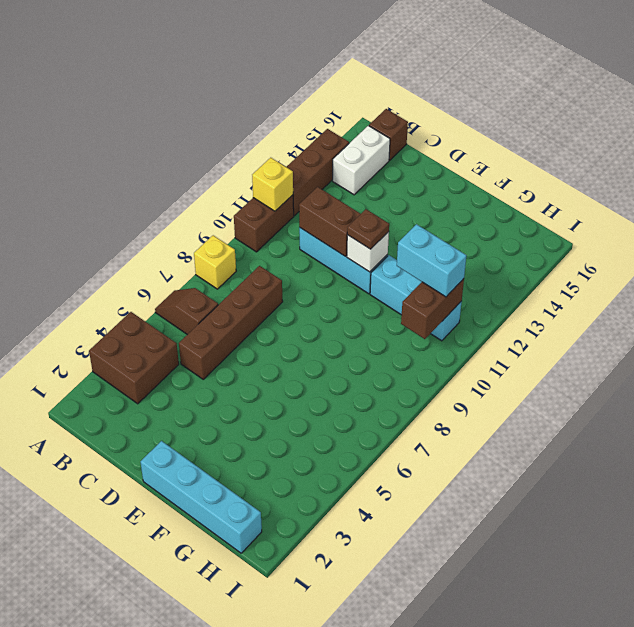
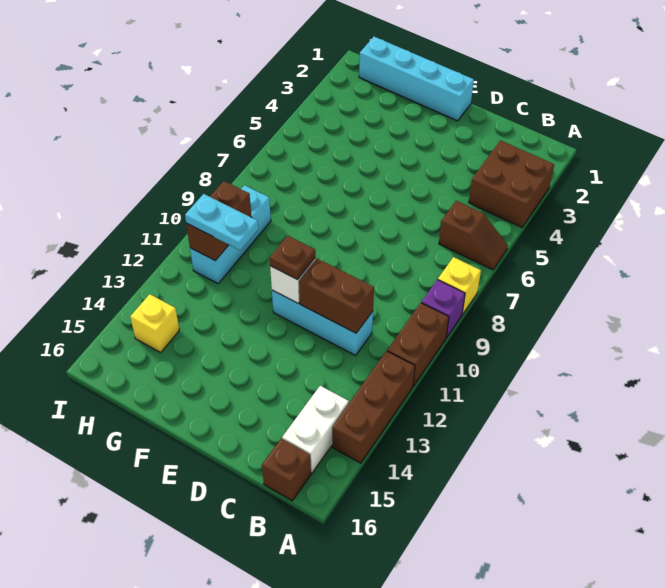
none -> purple 1x1 brick [421,280,465,338]
yellow 1x1 brick [252,158,293,211] -> yellow 1x1 brick moved to [130,294,179,352]
brown 1x4 brick [179,266,283,379] -> none
cyan 1x3 brick [370,255,462,341] -> cyan 1x3 brick turned to [190,185,271,283]
cyan 1x2 brick [397,224,466,297] -> cyan 1x2 plate [185,194,258,250]

